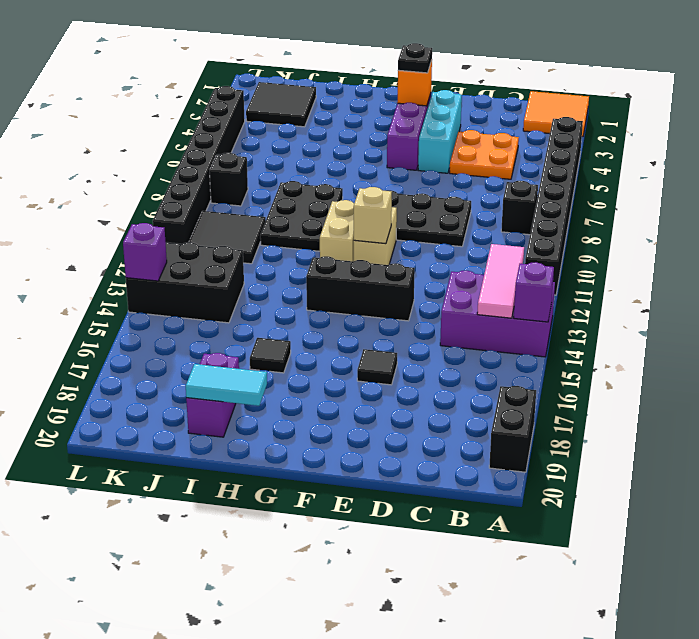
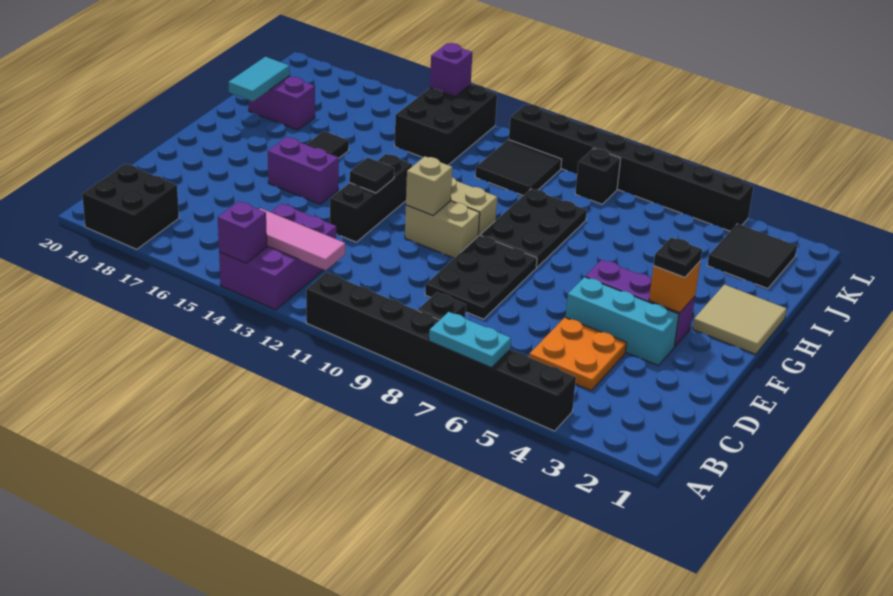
orange 2x2 tile [523,91,589,137] -> none
none -> cyan 1x2 plate [429,312,511,368]
black 1x2 brick [489,386,536,472] -> black 2x2 brick [82,164,179,249]
black 1x1 tile [357,349,397,385] -> black 1x1 tile moved to [349,157,394,193]
none -> purple 1x2 brick [268,137,339,204]
none -> tan 2x2 tile [693,284,787,354]
black 2x3 plate [260,181,343,251] -> black 2x3 plate turned to [481,189,587,268]

